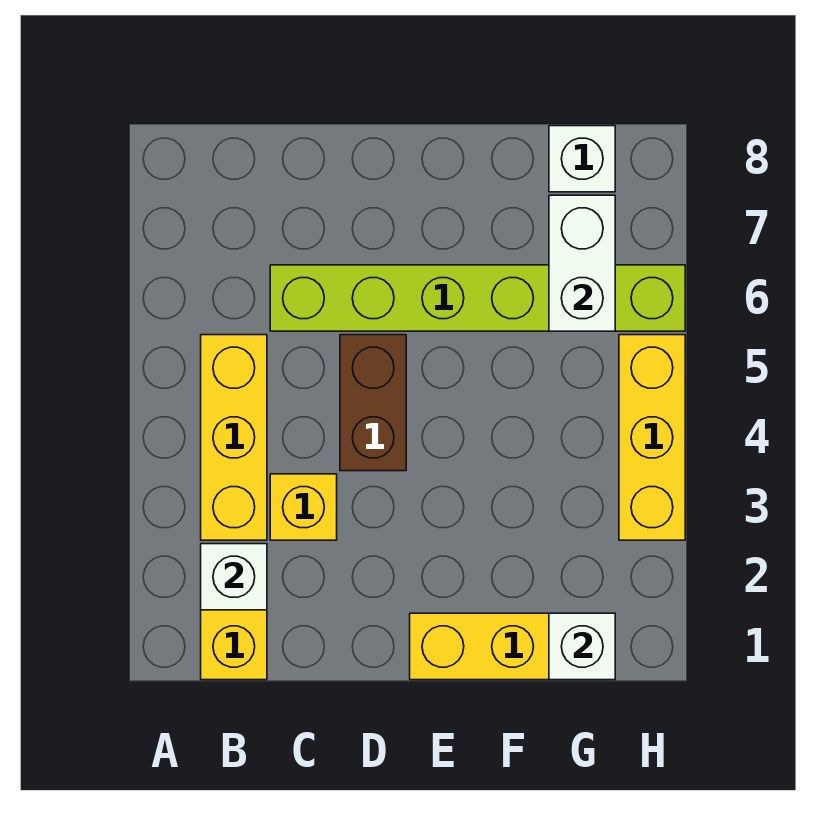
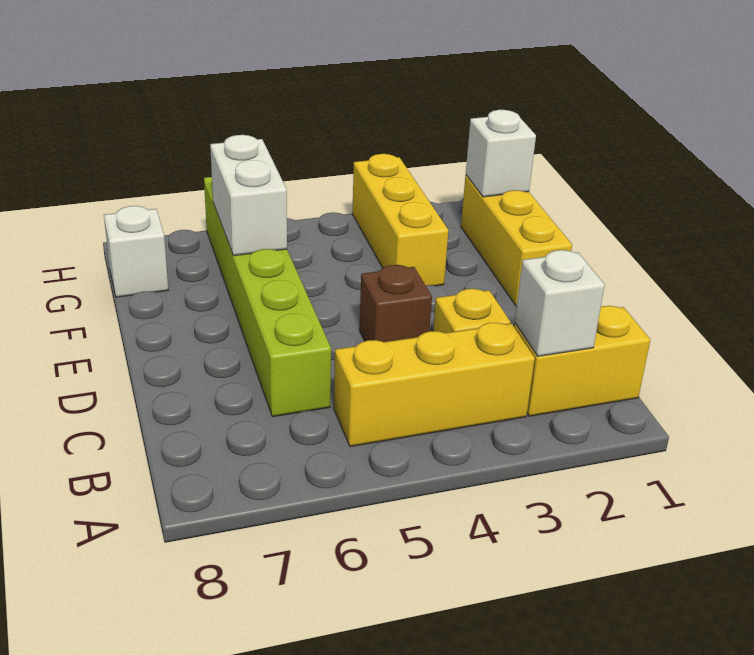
brown 1x2 brick [340,335,406,471] -> brown 1x1 brick [359,265,432,342]
white 1x2 brick [549,195,615,331] -> white 1x2 brick turned to [210,135,287,256]
yellow 1x3 brick [619,335,685,540] -> yellow 1x3 brick turned to [352,154,448,286]

